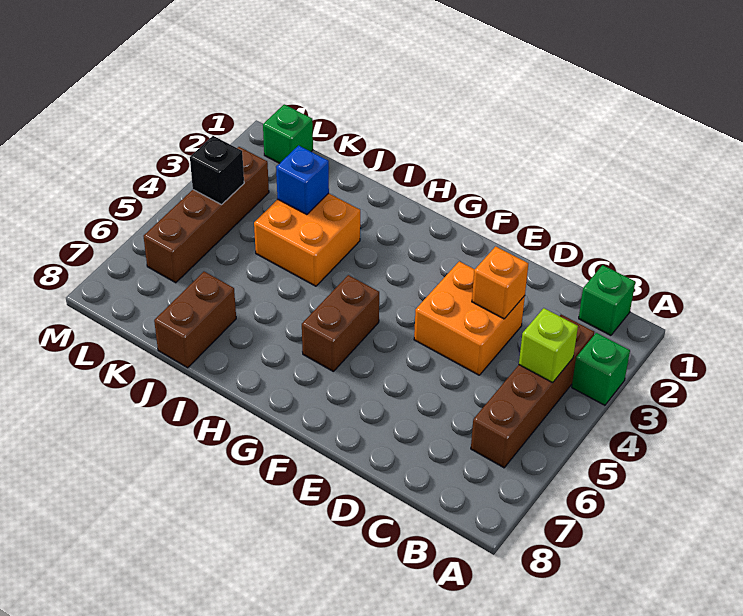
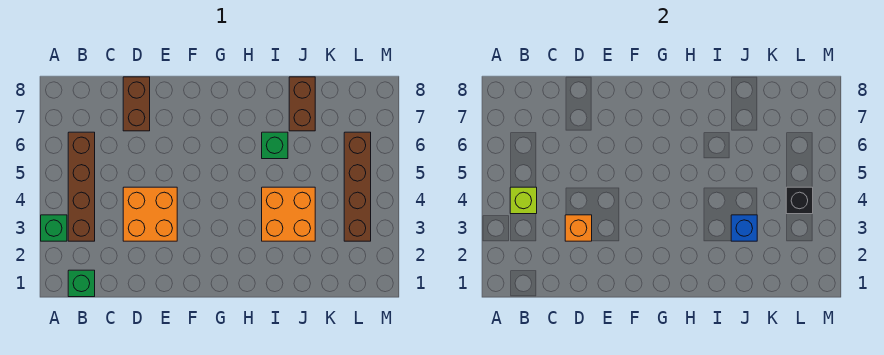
brown 1x2 brick [302,275,379,372] -> brown 1x2 brick moved to [123,77,150,131]
green 1x1 brick [263,104,313,163] -> green 1x1 brick moved to [262,132,288,159]

